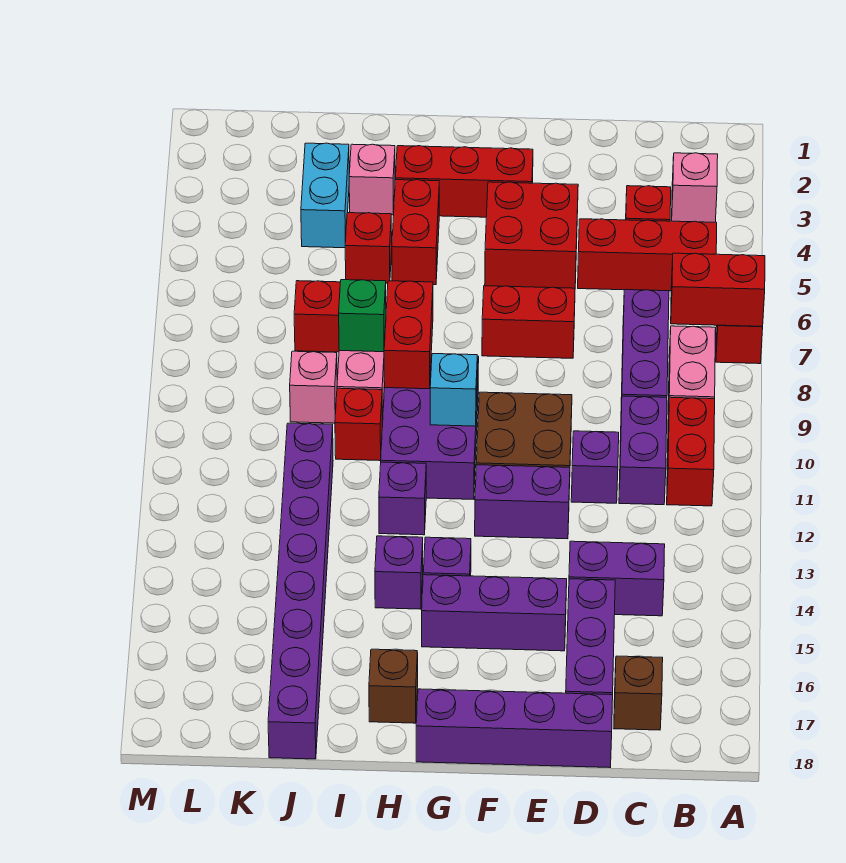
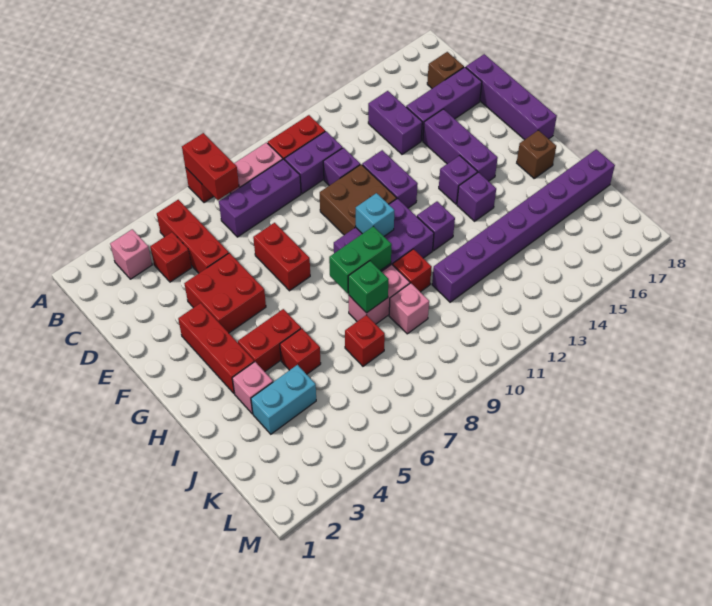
red 1x2 brick [384,281,433,389] -> green 1x2 brick [329,226,392,293]

